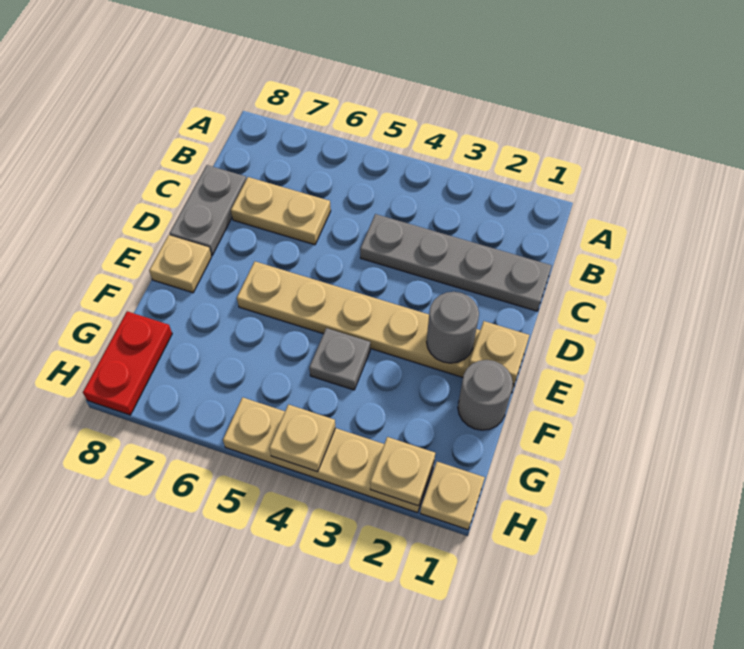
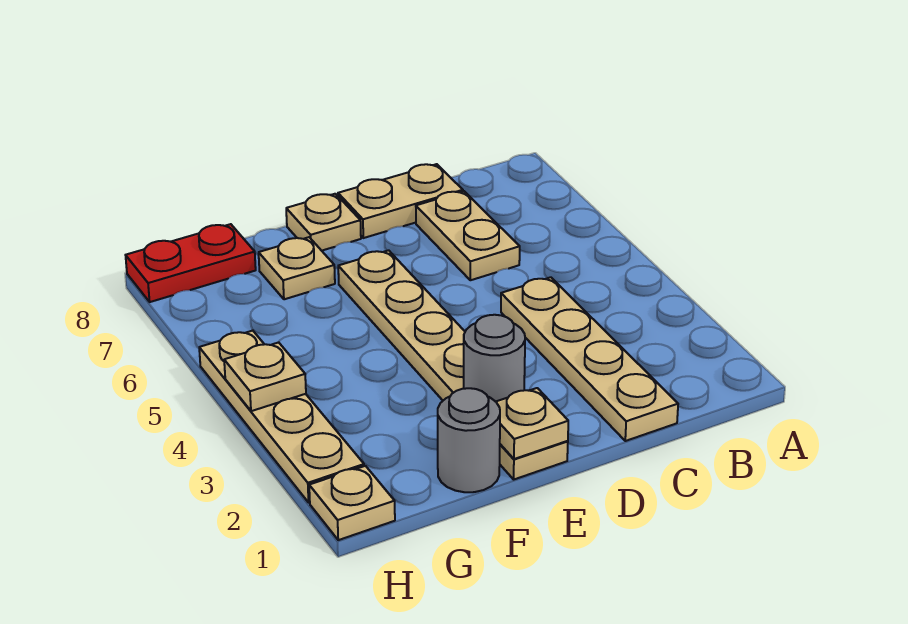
grey 1x4 plate [360,214,552,311] -> tan 1x4 plate [501,277,678,441]
grey 1x2 plate [170,165,246,255] -> tan 1x2 plate [338,164,463,238]
grey 1x1 plate [309,328,370,390] -> none
tan 1x1 plate [370,437,435,506] -> tan 1x1 plate moved to [259,237,335,299]

